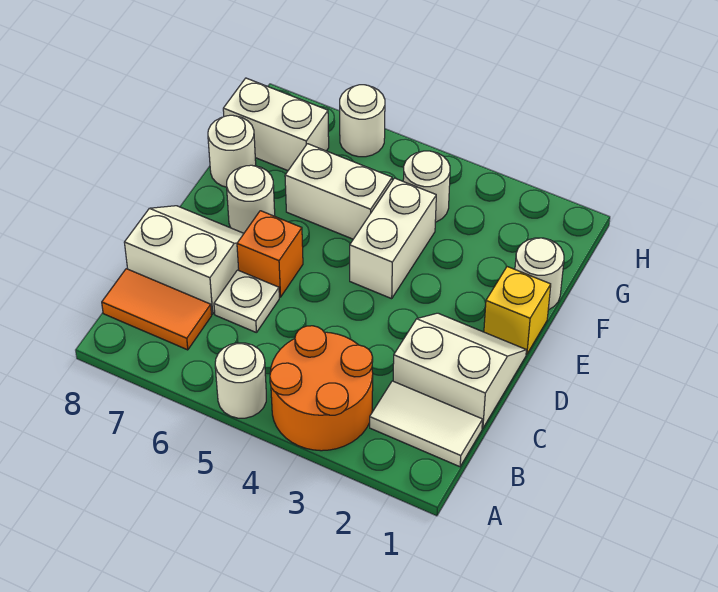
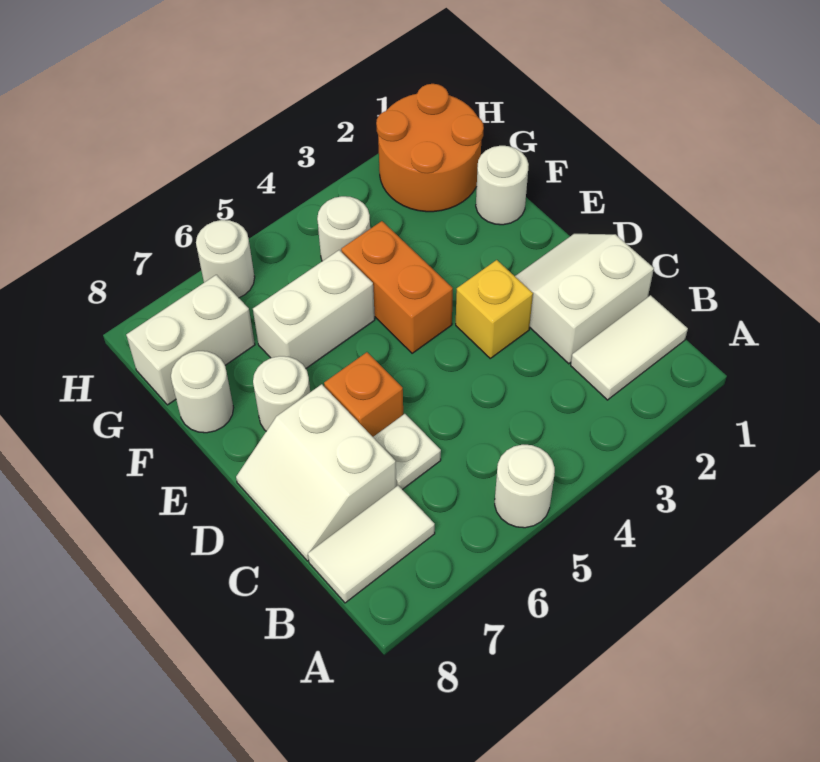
orange 2x2 round brick [270,326,373,451] -> orange 2x2 round brick moved to [376,84,484,212]
orange 1x2 tile [102,269,212,350] -> white 1x2 tile [308,486,435,603]
white 2x2 slope [124,206,244,314] -> white 2x2 slope turned to [236,384,396,561]
yellow 1x1 brick [484,267,551,354] -> yellow 1x1 brick moved to [456,260,533,358]
white 1x2 brick [350,178,436,299] -> orange 1x2 brick [341,221,453,353]

